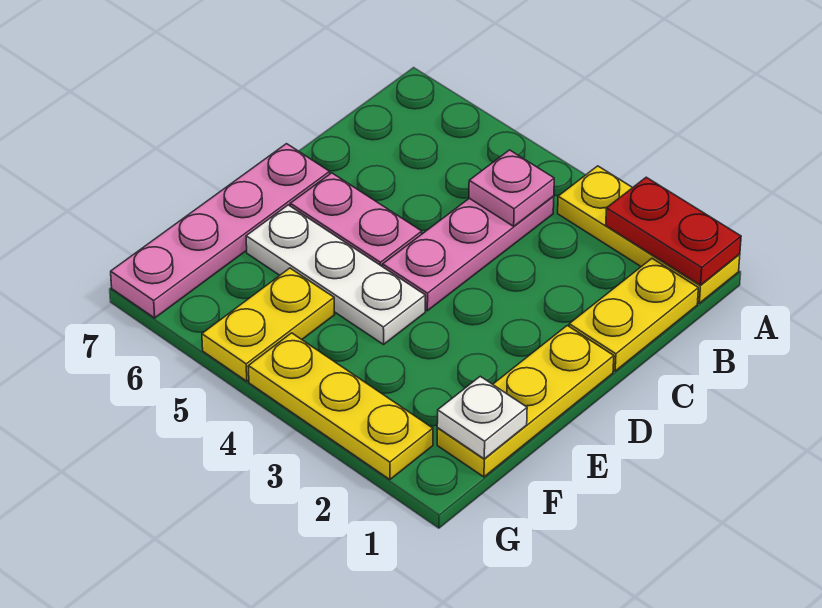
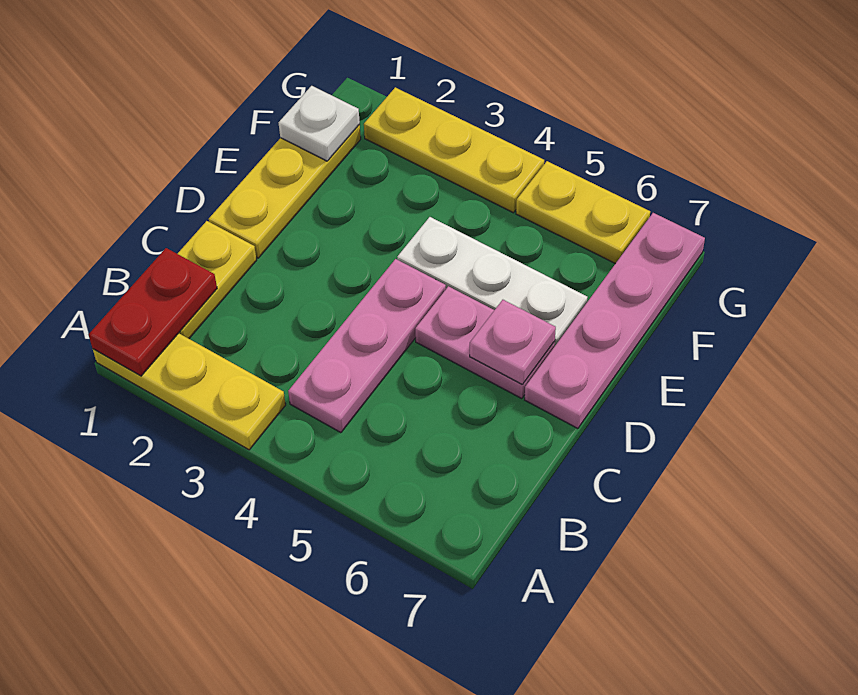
red 1x2 plate [606,177,741,285] -> red 1x2 plate turned to [89,248,217,376]
pink 1x1 plate [469,150,554,226] -> pink 1x1 plate moved to [470,300,556,385]
yellow 1x2 plate [202,268,335,381] -> yellow 1x2 plate turned to [516,161,650,264]

